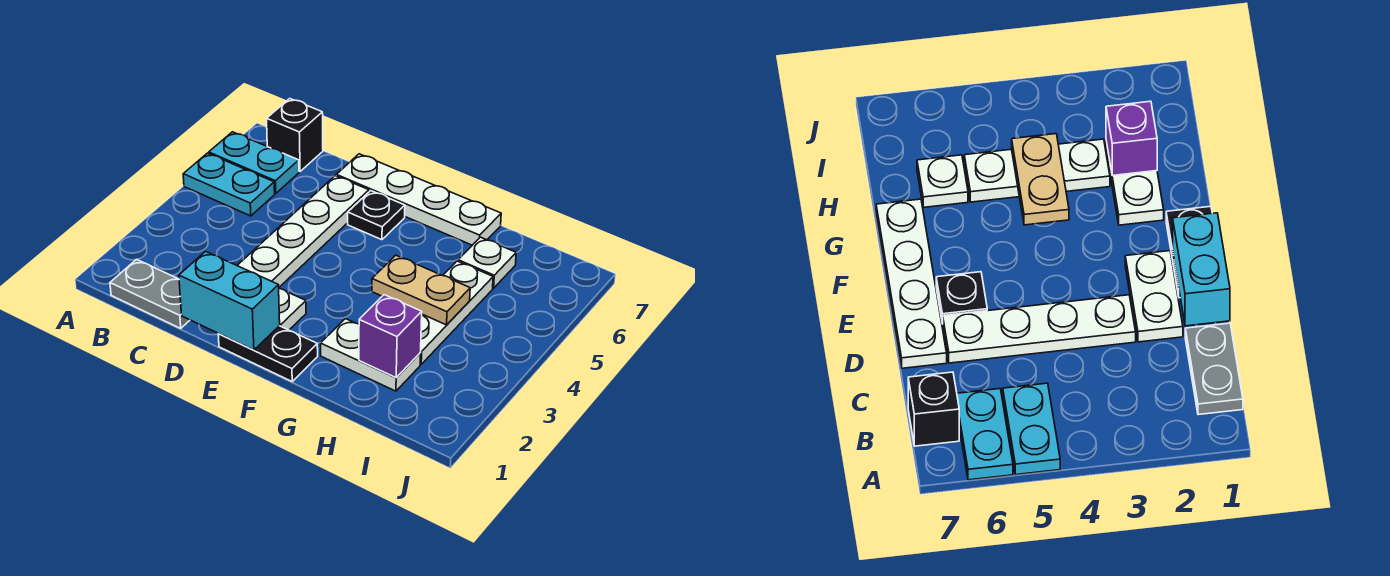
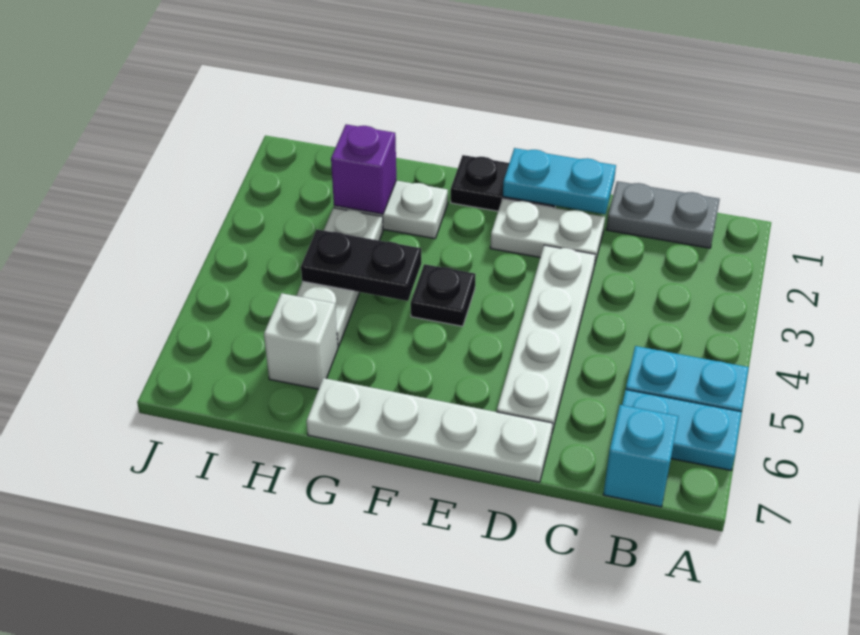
black 1x1 brick [267,99,323,171] -> cyan 1x1 brick [603,405,679,507]
cyan 1x2 brick [179,251,280,350] -> cyan 1x2 plate [503,148,616,214]
black 1x1 plate [348,191,405,240] -> black 1x1 plate moved to [411,264,475,326]
tan 1x2 plate [372,255,470,325] -> black 1x2 plate [301,229,421,301]
white 1x1 plate [458,237,516,288] -> white 1x1 brick [264,293,338,389]

